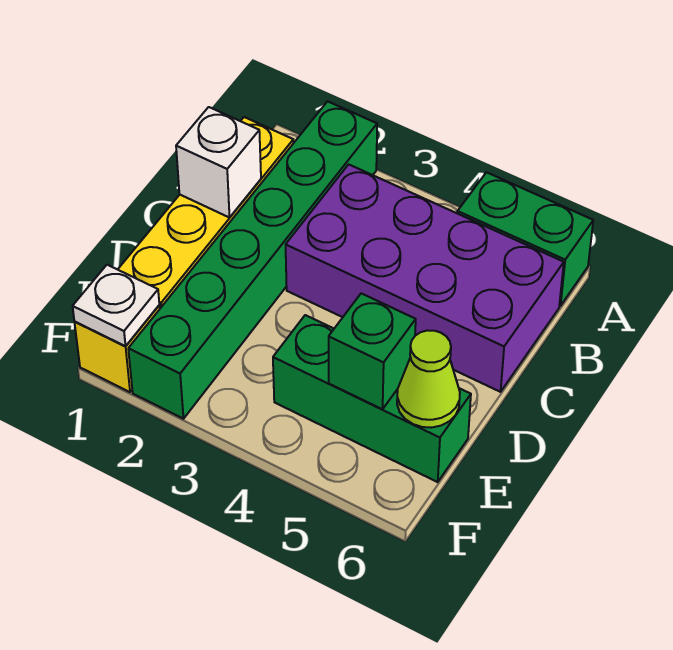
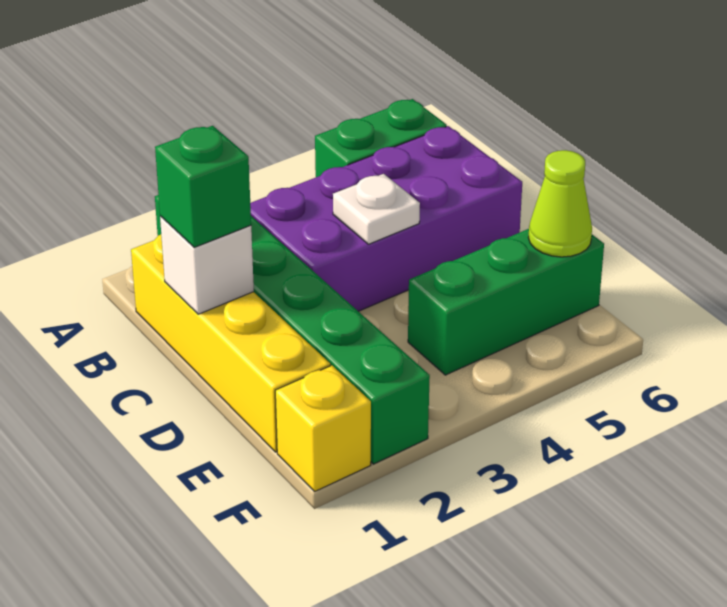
green 1x1 brick [329,293,416,409] -> green 1x1 brick moved to [155,126,251,247]
white 1x1 plate [73,265,159,346] -> white 1x1 plate moved to [333,174,420,244]

